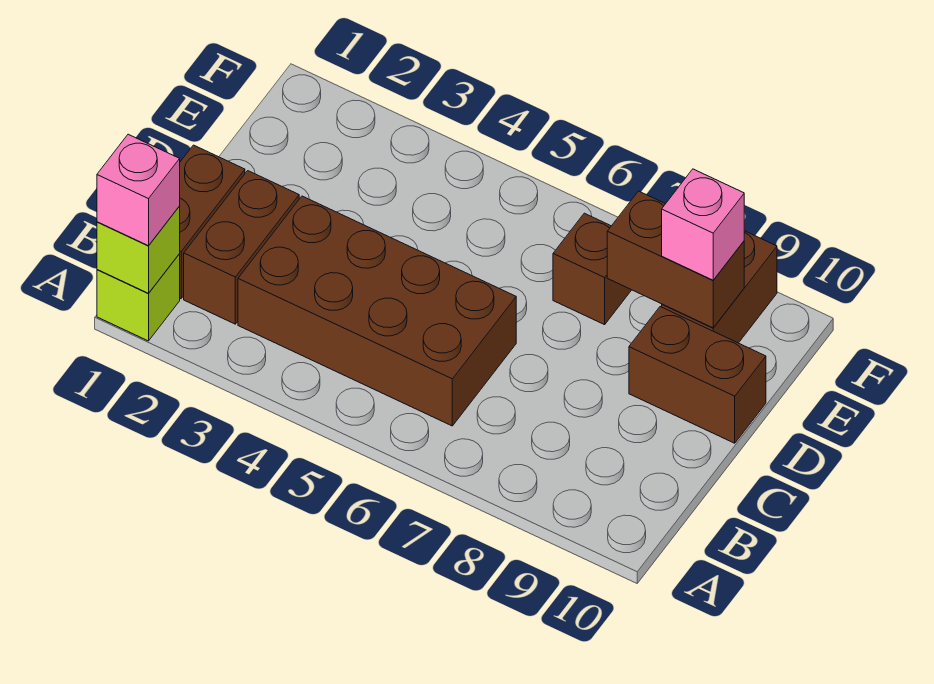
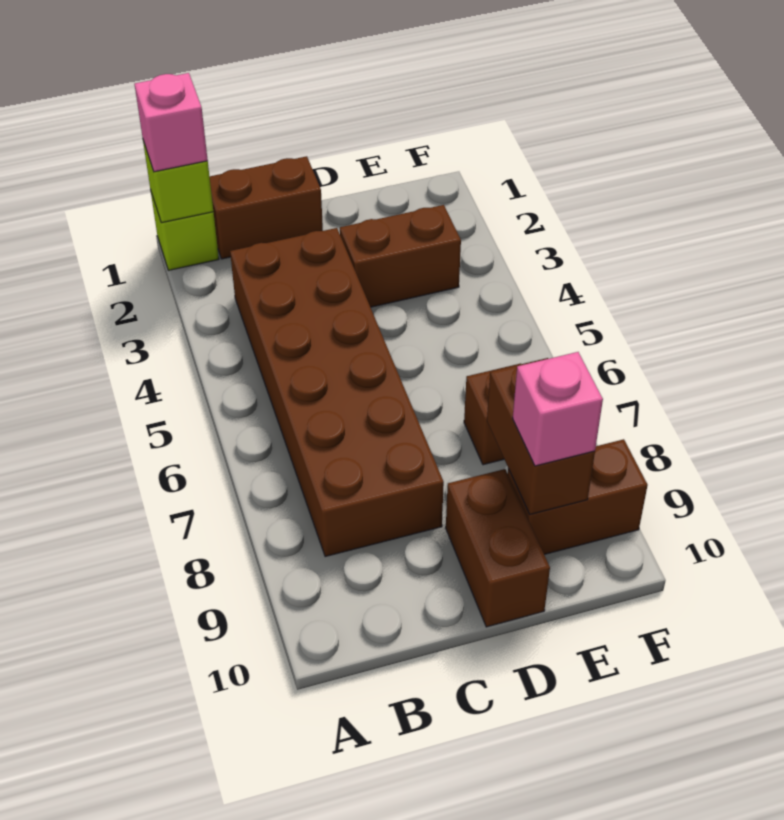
brown 1x2 brick [184,171,299,324] -> brown 1x2 brick moved to [340,205,461,307]
brown 2x4 brick [238,196,516,426] -> brown 2x6 brick [230,228,444,557]

